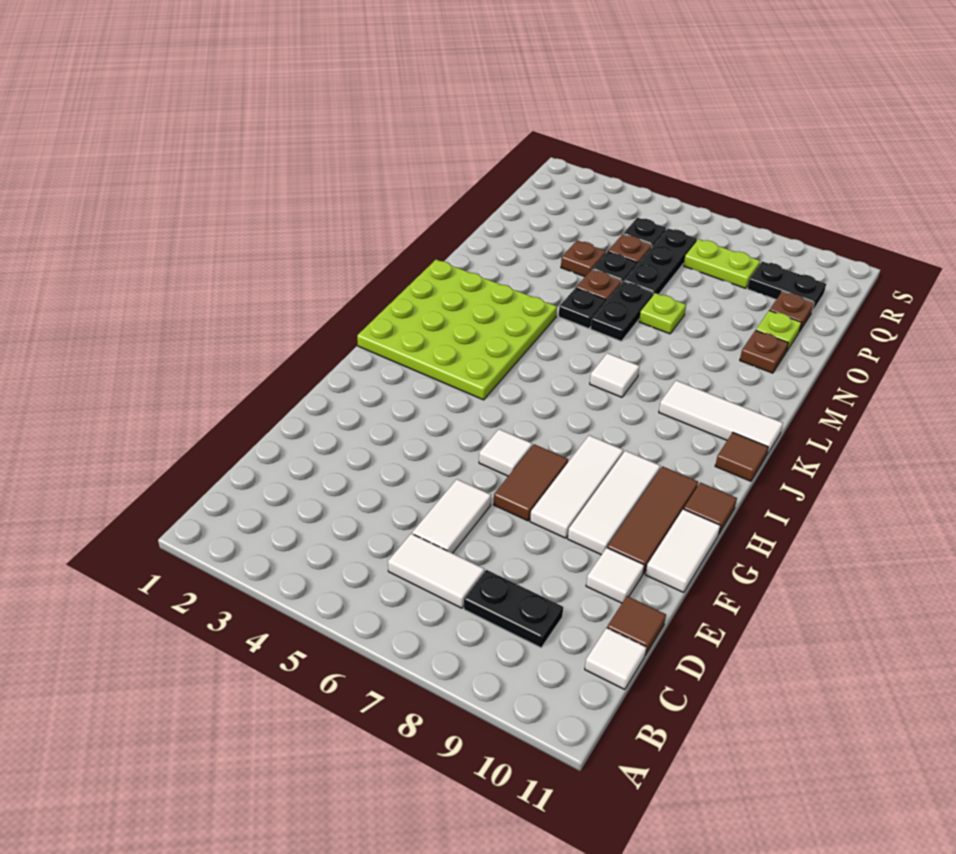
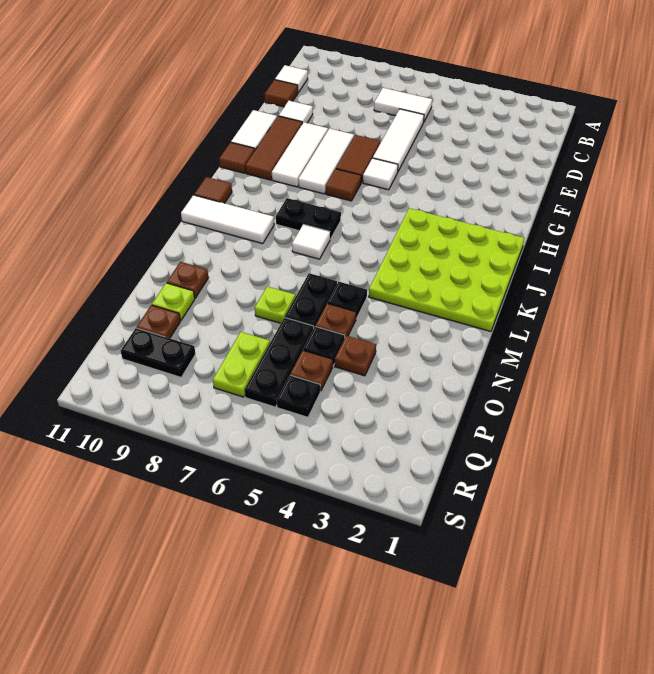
black 1x2 plate [464,570,563,648] -> black 1x2 plate moved to [276,198,341,239]
white 1x2 tile [412,479,491,553] -> white 1x3 tile [373,109,424,171]
none -> brown 1x1 tile [326,169,361,201]
lime 1x2 plate [684,239,760,288] -> lime 1x2 plate turned to [213,332,270,397]

